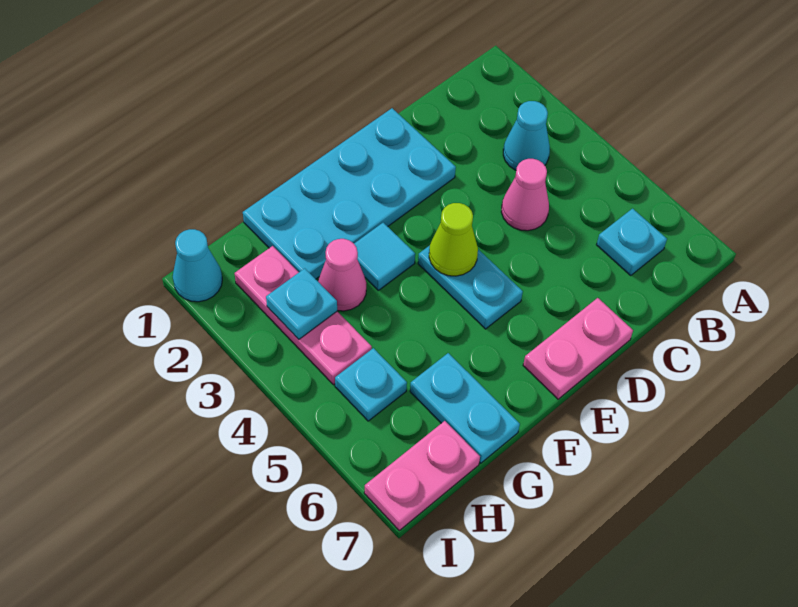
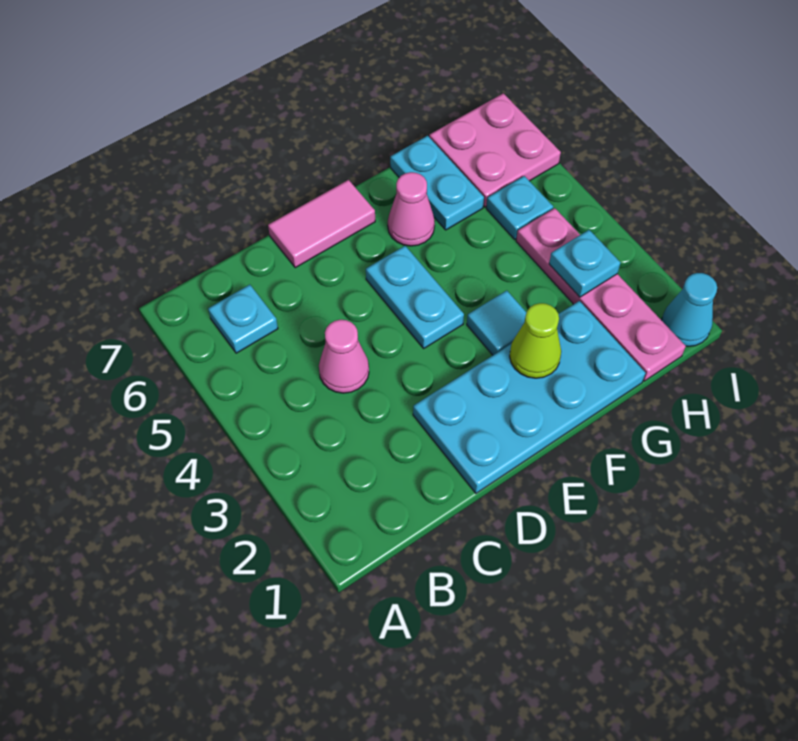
cyan 1x1 cone [503,101,550,170] -> none
pink 1x2 plate [523,298,633,399] -> pink 1x2 tile [268,180,375,268]
lime 1x1 cone [429,203,478,276] -> lime 1x1 cone moved to [510,303,561,378]
pink 1x1 cone [318,239,366,311] -> pink 1x1 cone moved to [388,172,435,246]
pink 1x3 plate [234,246,372,385] -> pink 1x4 plate [516,208,686,381]
pink 1x2 plate [364,421,480,530] -> pink 2x2 plate [429,93,561,207]

